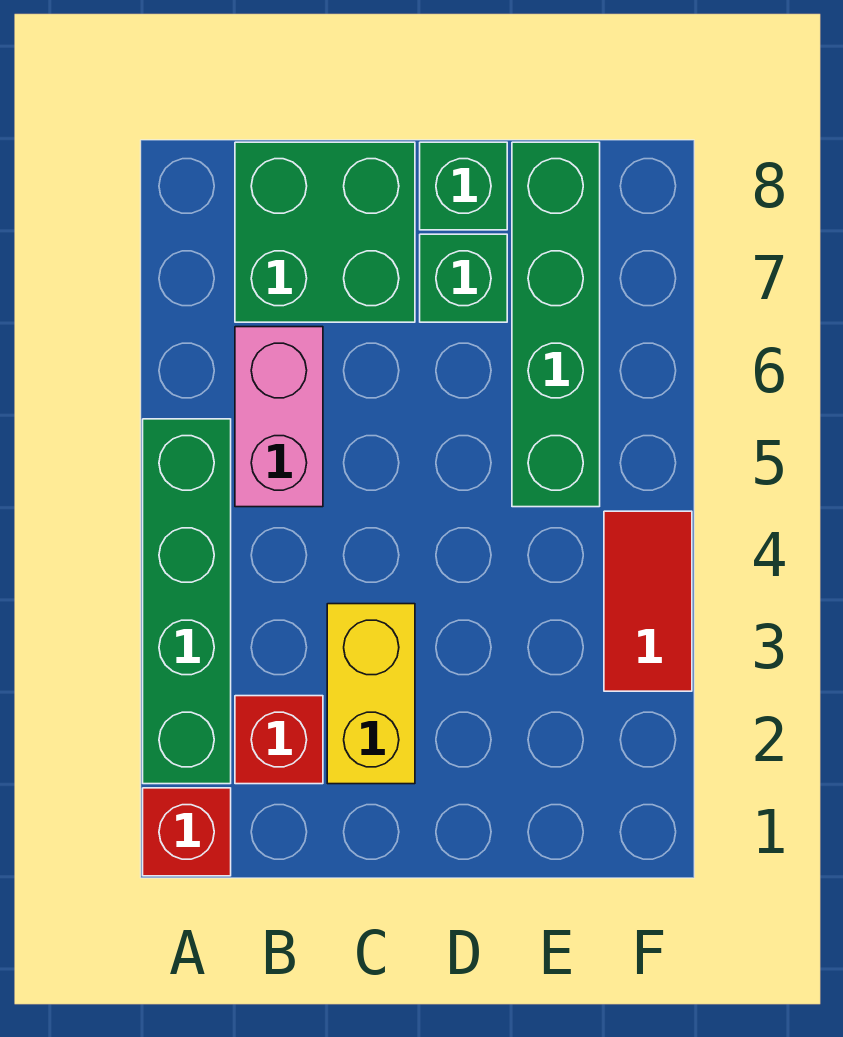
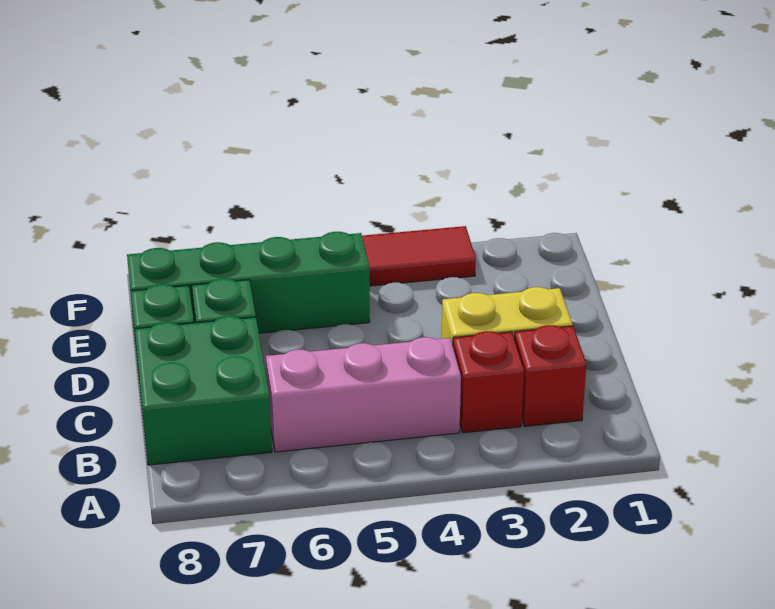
red 1x1 brick [143,788,231,876] -> red 1x1 brick moved to [453,331,524,433]
green 1x4 brick [143,419,231,784] -> none
pink 1x2 brick [235,327,323,507] -> pink 1x3 brick [266,337,461,452]

